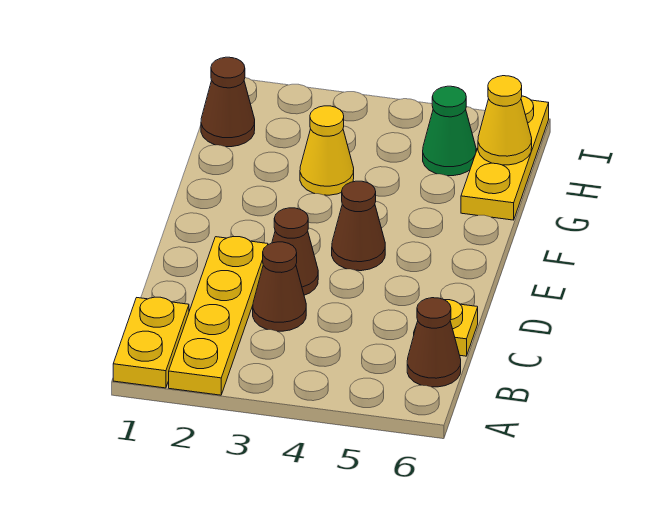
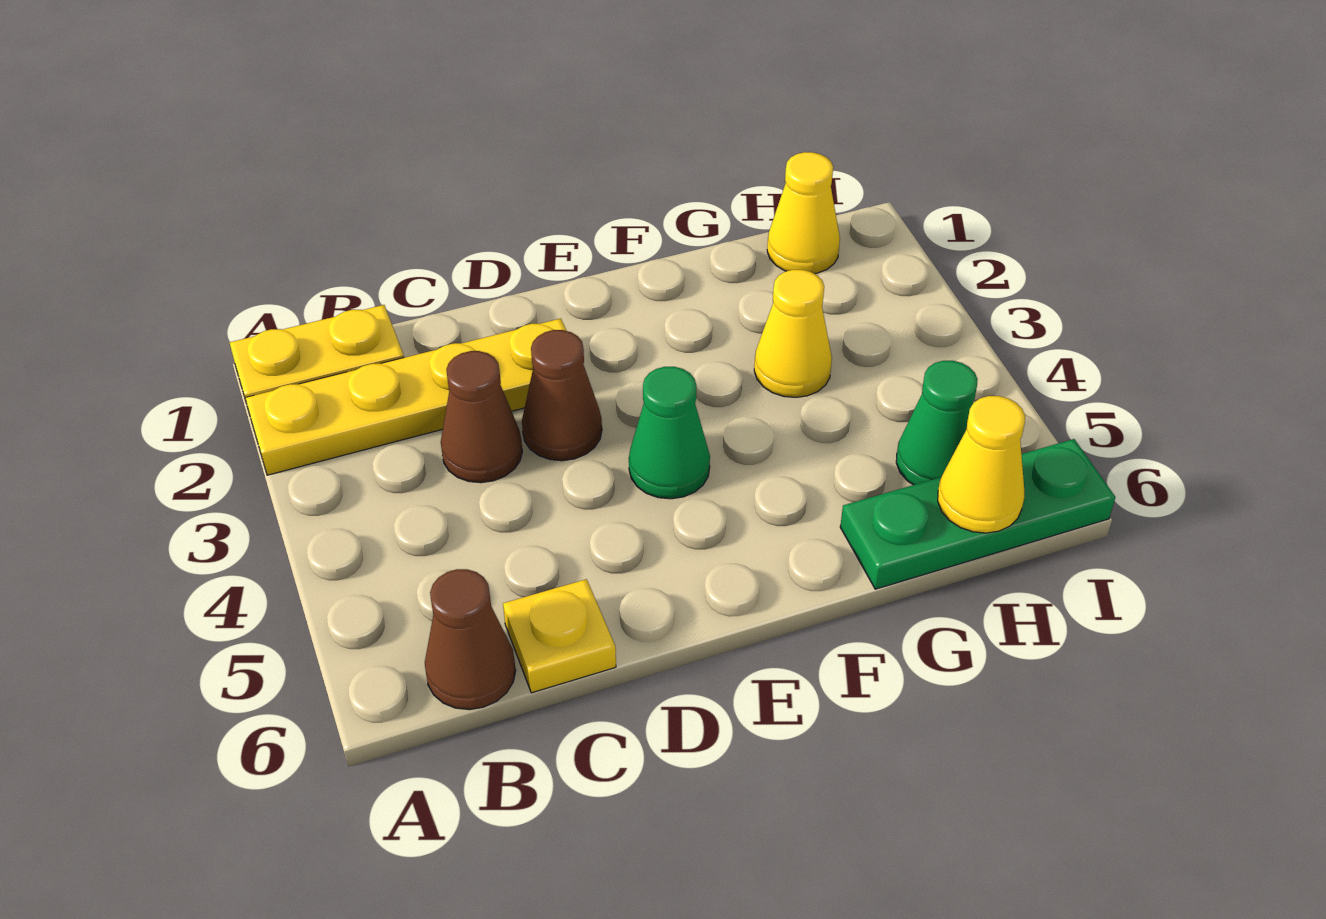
brown 1x1 cone [332,181,385,271] -> green 1x1 cone [629,367,710,499]
yellow 1x3 plate [461,96,549,220] -> green 1x3 plate [840,439,1115,589]
brown 1x1 cone [201,57,255,147] -> yellow 1x1 cone [767,152,840,274]

